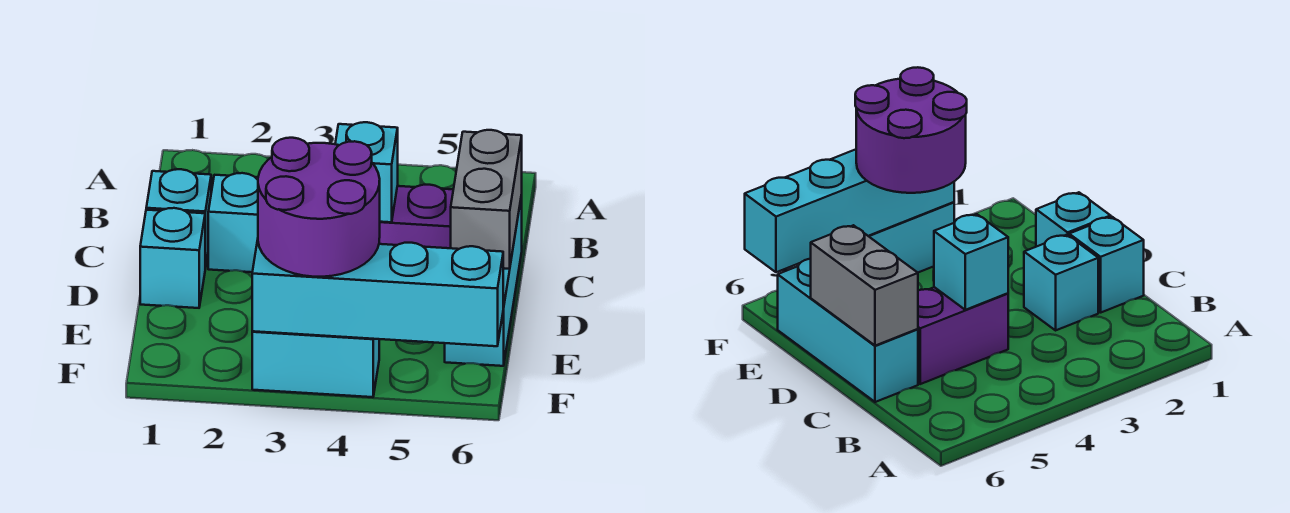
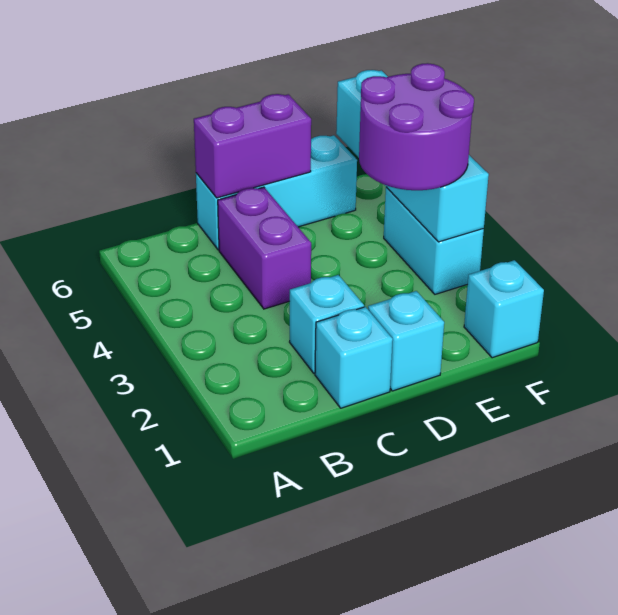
cyan 1x1 brick [335,122,398,222] -> cyan 1x1 brick moved to [464,260,544,358]
grey 1x2 brick [451,130,522,269] -> purple 1x2 brick [194,94,311,198]

